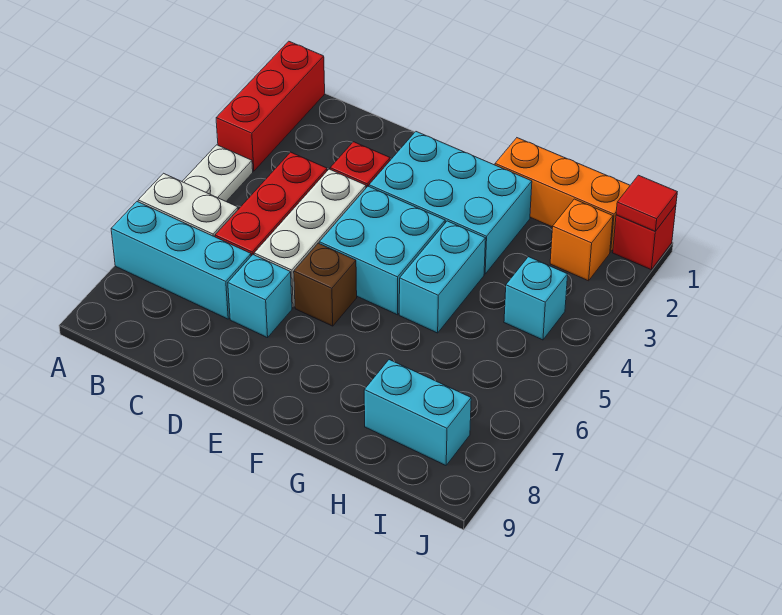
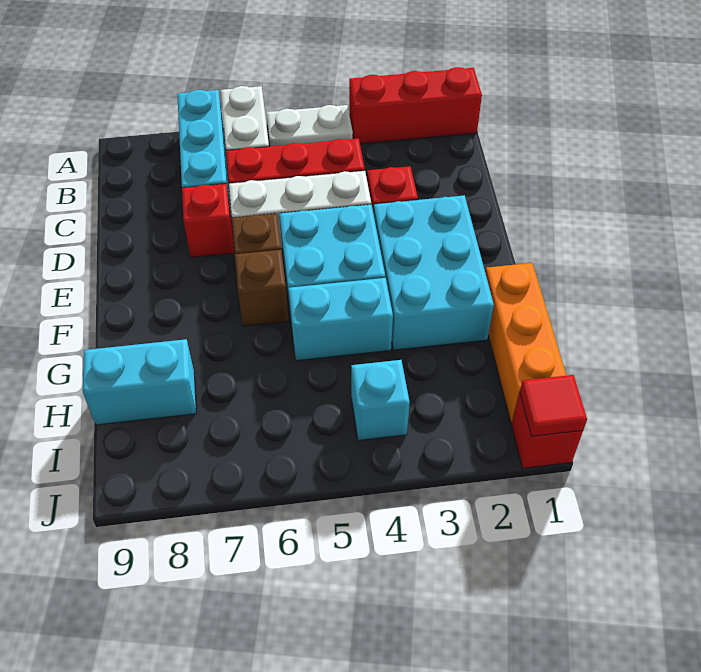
cyan 1x1 brick [228,255,292,338] -> red 1x1 brick [182,184,234,257]
none -> brown 1x1 brick [235,250,289,326]
cyan 1x2 brick [364,360,471,465] -> cyan 1x2 brick turned to [83,339,196,425]
orange 1x1 brick [550,199,613,281] -> none

